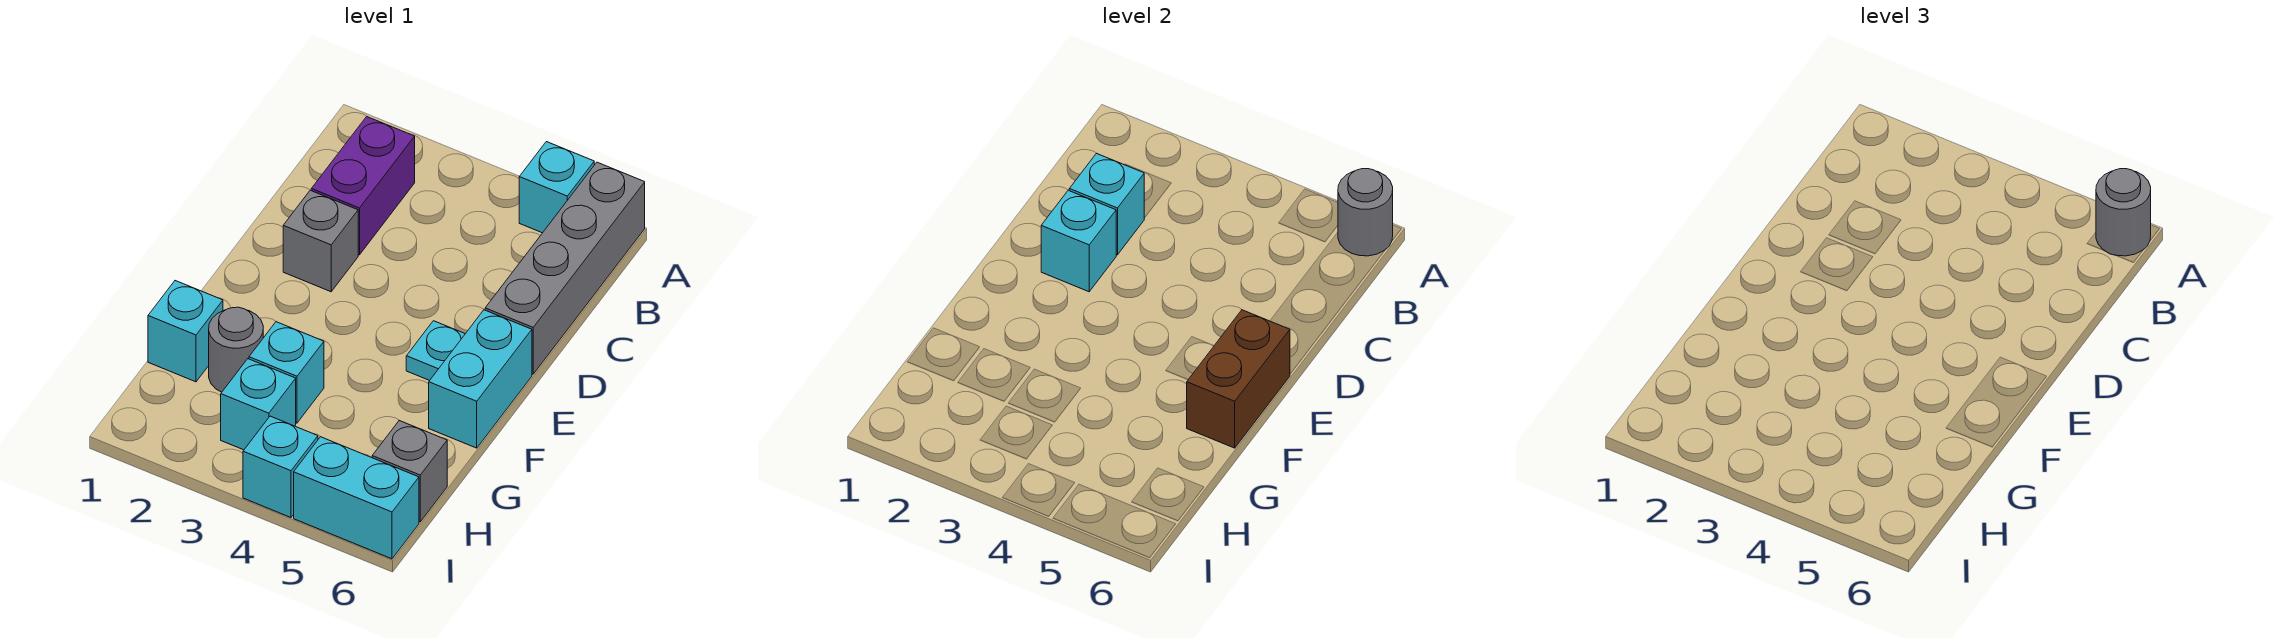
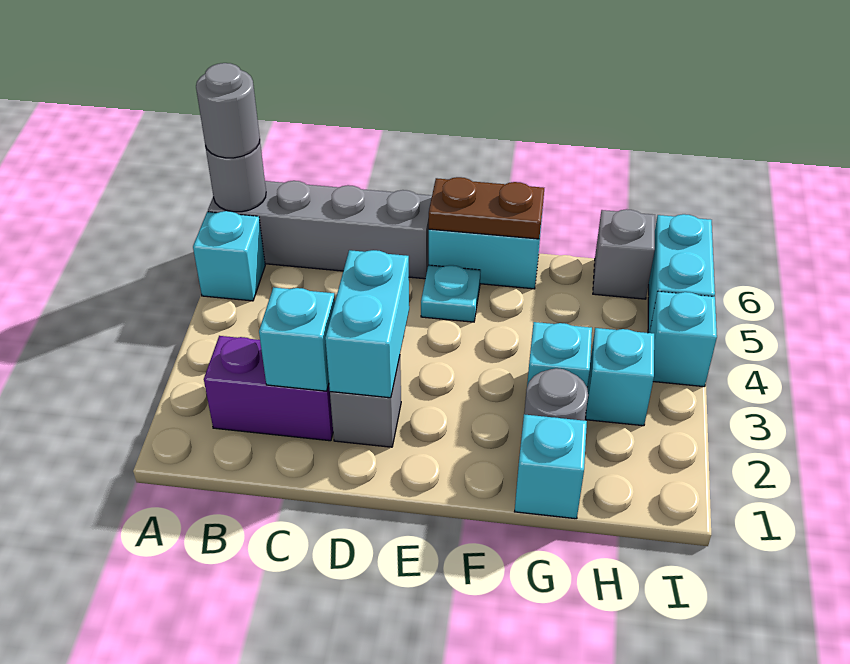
cyan 1x1 brick [1041,190,1116,292] -> cyan 1x2 brick [325,250,409,398]
brown 1x2 brick [1187,310,1290,448] -> brown 1x2 plate [429,177,544,239]

